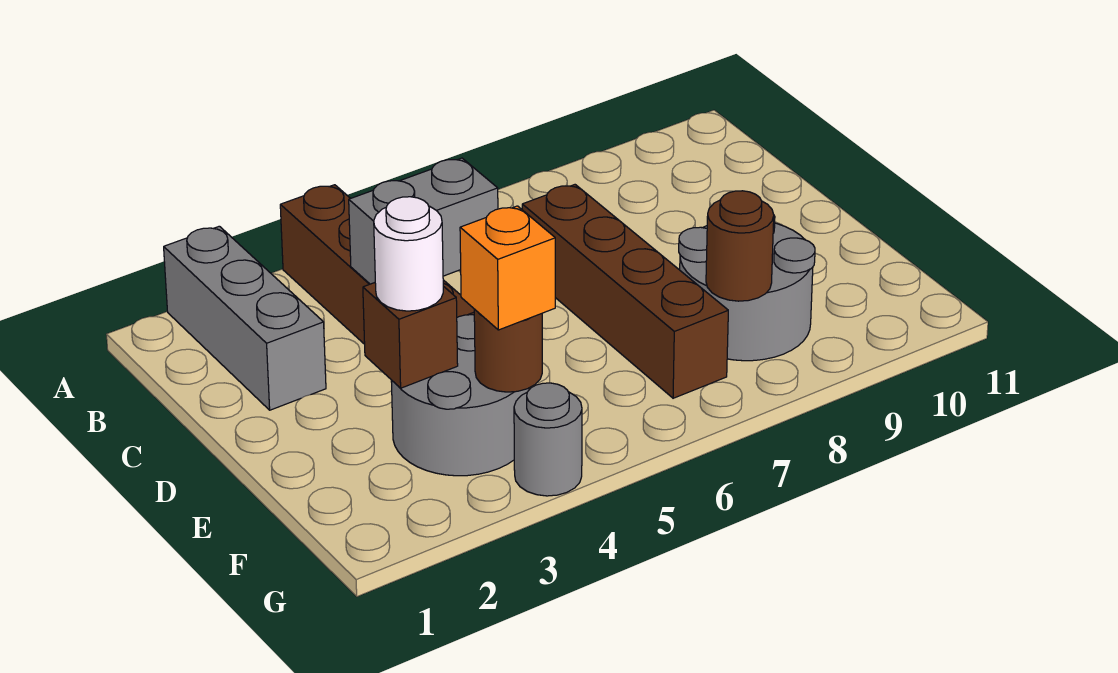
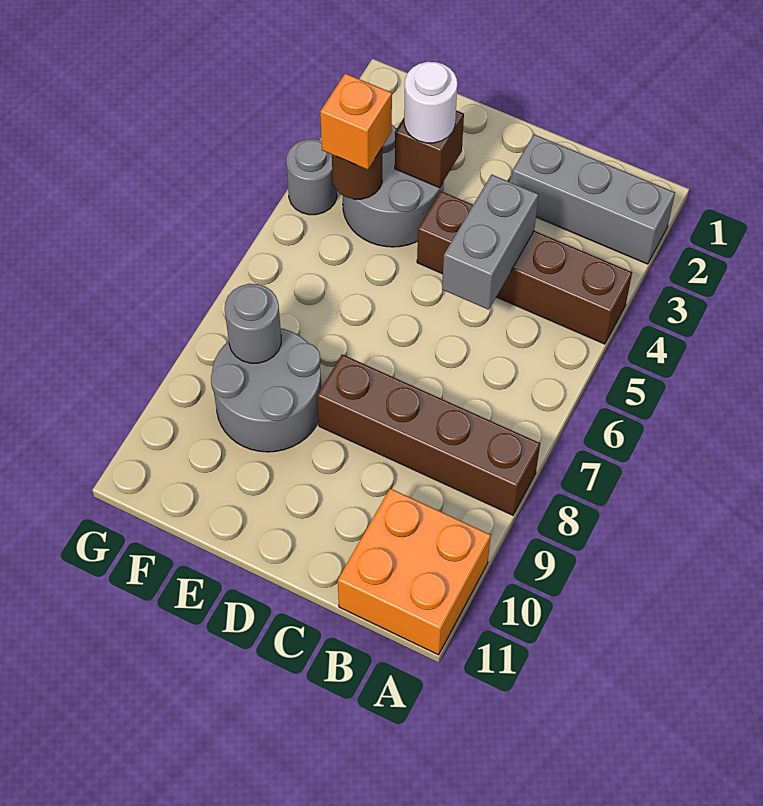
none -> orange 2x2 brick [338,488,491,655]
brown 1x4 brick [522,185,728,398] -> brown 1x4 brick moved to [317,354,540,515]
brown 1x1 round brick [706,191,774,301] -> grey 1x1 round brick [225,284,281,363]

